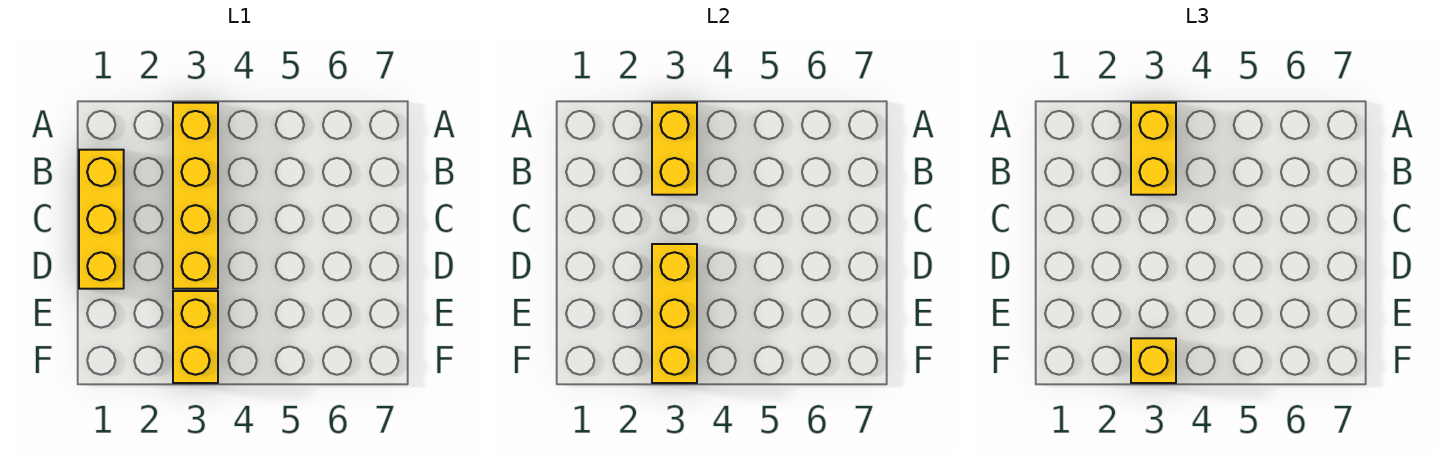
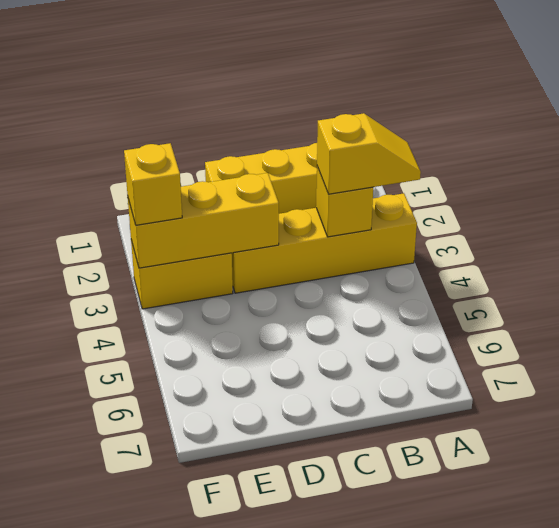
yellow 1x2 brick [652,103,697,195] -> yellow 1x1 brick [316,166,373,237]
yellow 1x2 brick [1131,103,1176,195] -> yellow 1x2 slope [317,113,421,194]

